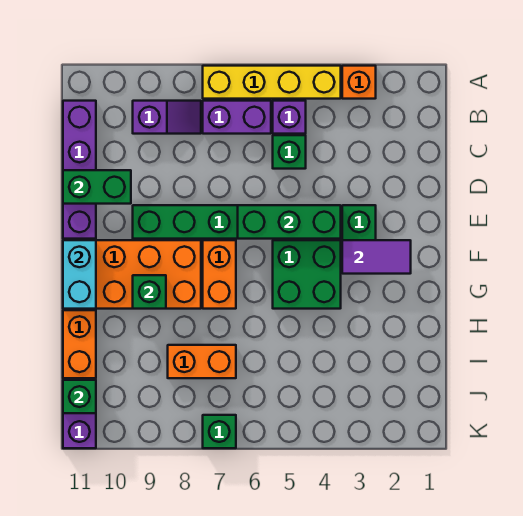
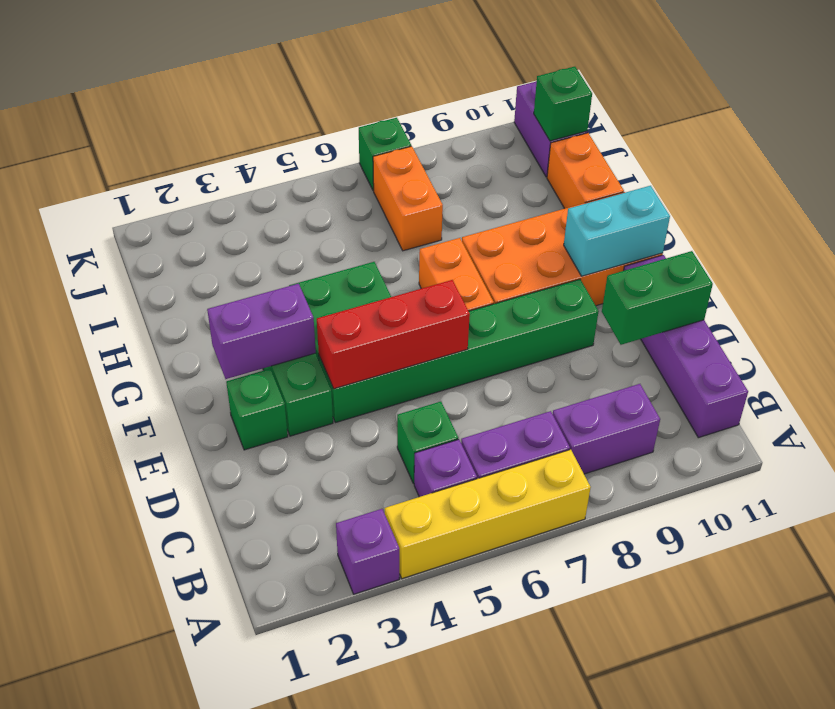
orange 1x1 brick [342,66,376,99] -> purple 1x1 brick [336,509,399,594]
purple 1x2 slope [133,101,201,134] -> purple 1x2 brick [553,384,660,474]
green 1x3 brick [238,205,341,239] -> red 1x3 brick [317,280,470,389]
purple 1x2 tile [342,240,411,274] -> purple 1x2 brick [207,284,316,379]
cyan 1x2 brick [63,240,96,309] -> cyan 1x2 brick turned to [564,186,670,276]
green 1x1 brick [133,275,166,309] -> green 1x1 brick moved to [226,369,288,450]
orange 1x2 brick [168,345,236,378] -> orange 1x2 brick turned to [373,146,443,251]

